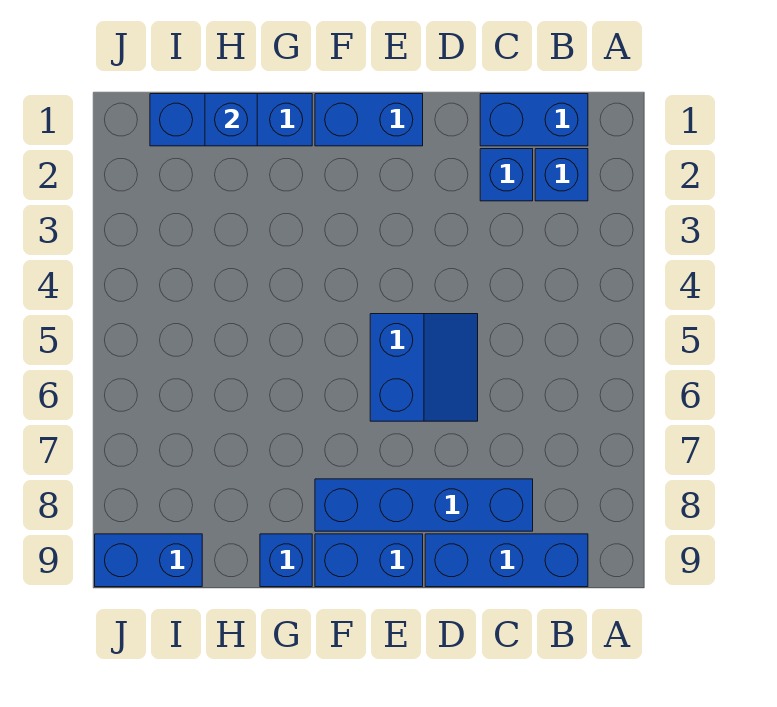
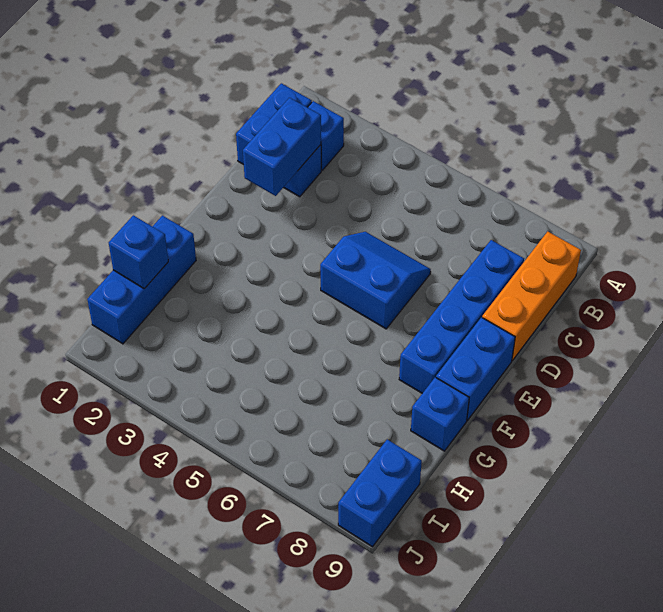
blue 1x3 brick [425,534,588,587] -> orange 1x3 brick [482,232,581,361]
blue 1x2 brick [315,94,423,146] -> blue 1x2 brick moved to [243,98,321,196]

